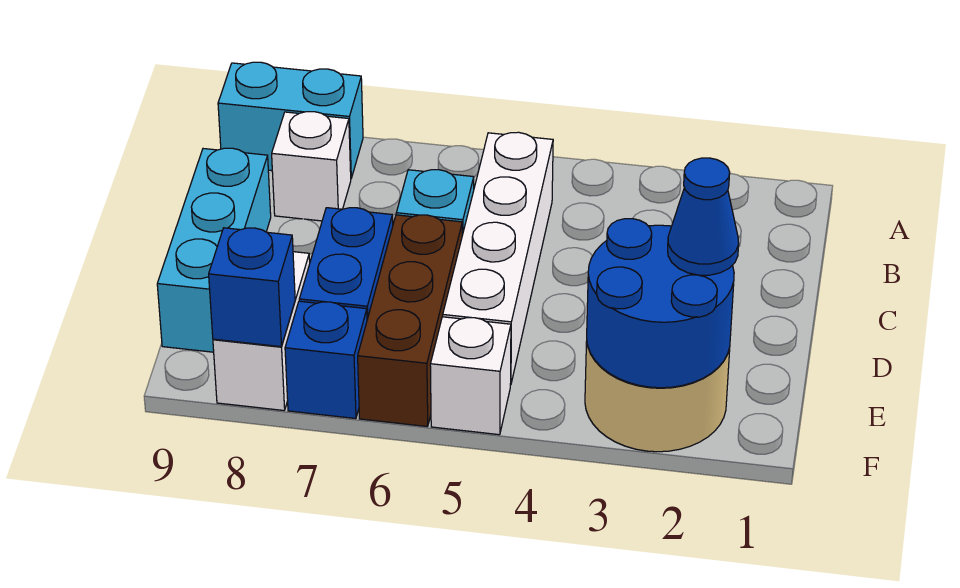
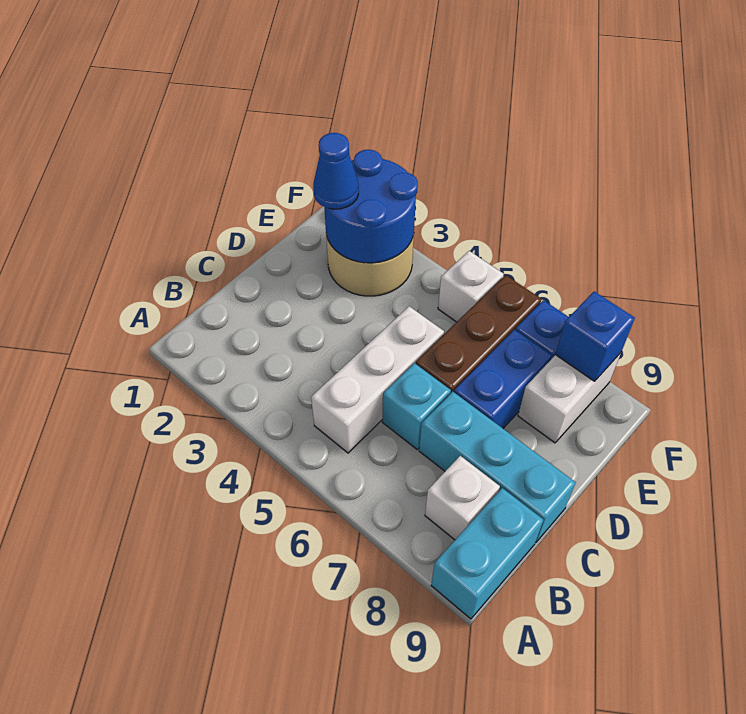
cyan 1x2 brick [218,62,363,178] -> cyan 1x2 brick turned to [431,488,543,619]
white 1x4 brick [443,132,553,385] -> white 1x3 brick [311,306,444,453]
cyan 1x3 brick [157,148,271,352] -> cyan 1x3 brick turned to [419,392,576,542]

